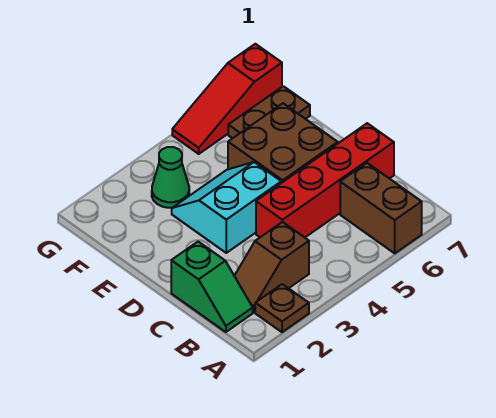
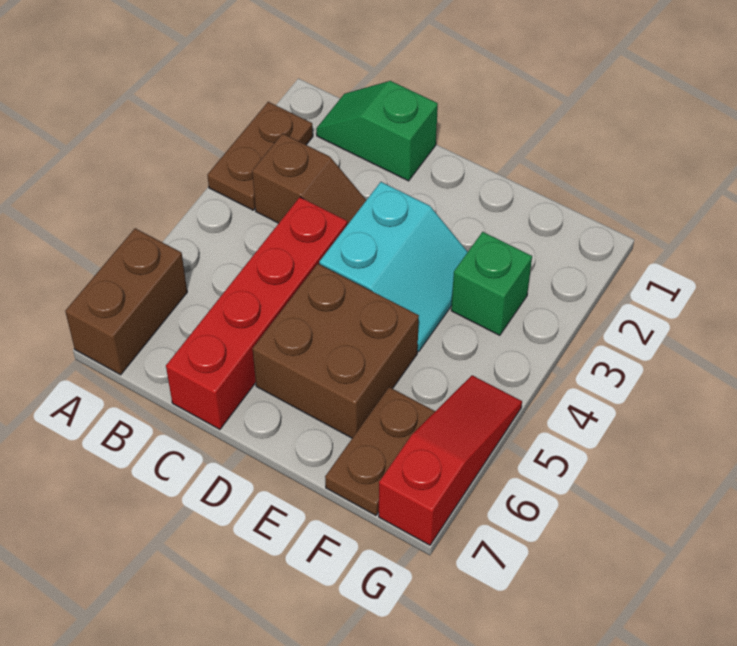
brown 1x1 plate [255,284,309,332] -> brown 1x2 plate [207,102,313,210]
brown 1x2 brick [340,163,422,253] -> brown 1x2 brick turned to [65,228,187,375]
brown 1x2 slope [235,222,309,312] -> brown 1x2 slope turned to [252,134,366,225]
green 1x1 cone [152,147,189,208] -> green 1x1 brick [451,232,532,335]

